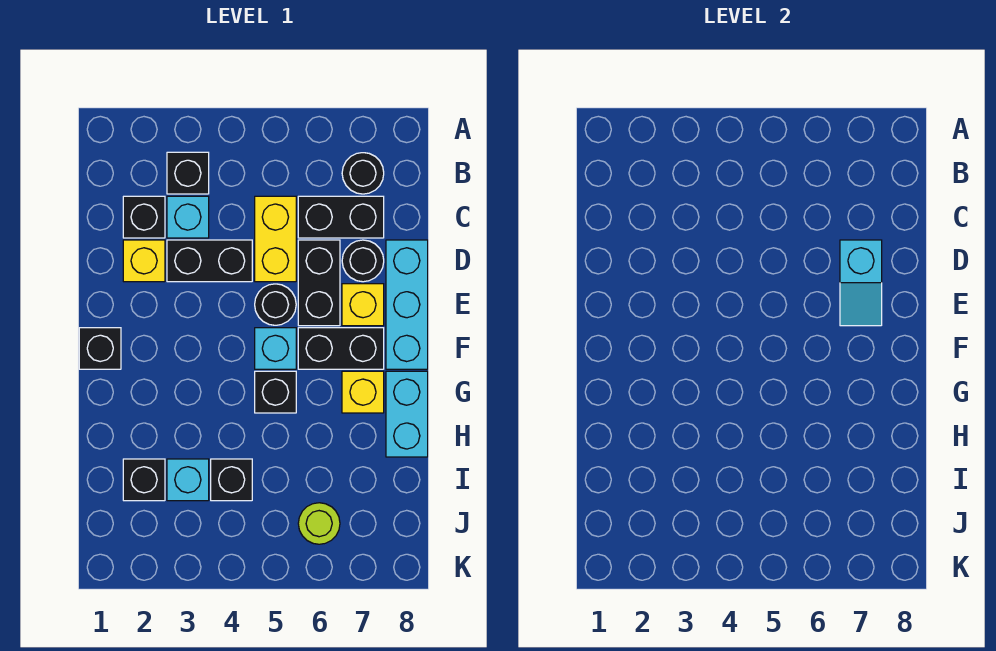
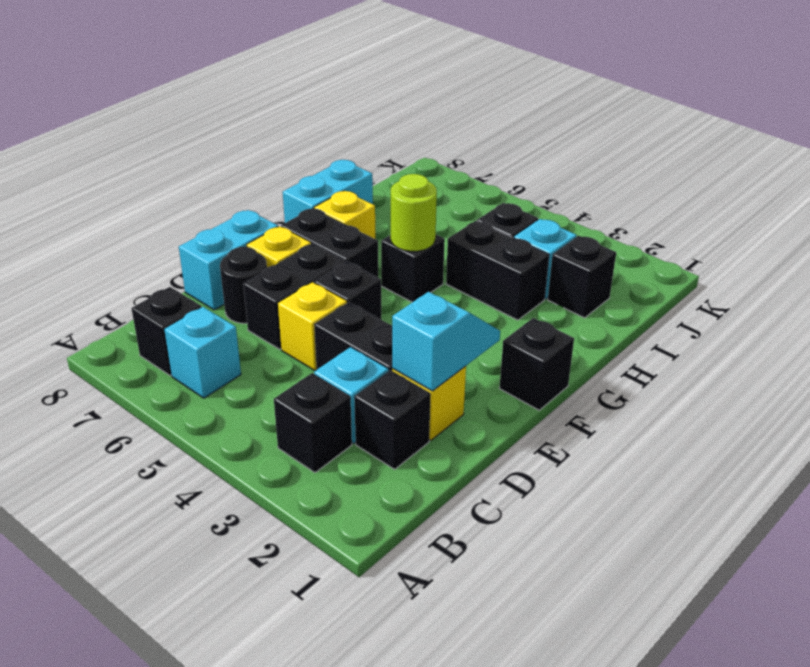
black 1x1 round brick [342,153,384,194] -> black 1x1 brick [131,287,202,376]
yellow 1x2 brick [255,196,296,282] -> yellow 1x1 brick [278,282,347,371]
black 1x2 brick [298,196,384,238] -> black 1x2 brick moved to [446,221,549,320]
cyan 1x2 slope [840,240,882,326] -> cyan 1x2 slope moved to [392,292,500,391]
cyan 1x3 brick [386,240,428,369] -> cyan 1x2 brick [179,210,278,310]
black 1x1 round brick [255,284,296,325] -> black 1x1 brick [314,261,381,319]
cyan 1x1 brick [255,328,296,369] -> cyan 1x1 brick moved to [164,307,241,398]
lime 1x1 round brick [298,503,340,544] -> lime 1x1 round brick moved to [391,174,437,251]

